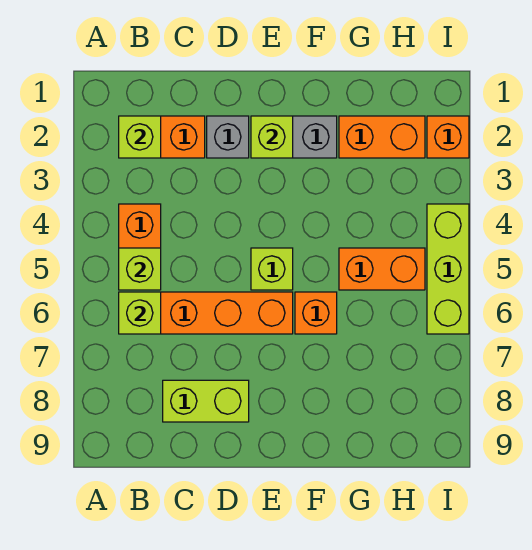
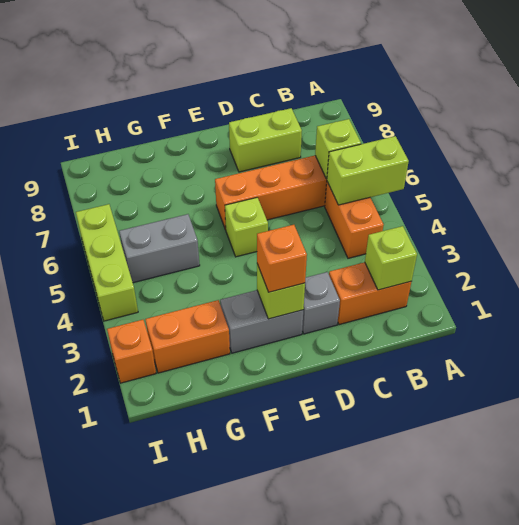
lime 1x1 brick [119,248,161,290] -> lime 1x2 brick [327,136,409,205]
orange 1x1 brick [295,292,337,334] -> orange 1x1 brick moved to [257,225,307,292]
orange 1x2 brick [339,248,425,290] -> grey 1x2 brick [119,214,200,283]

